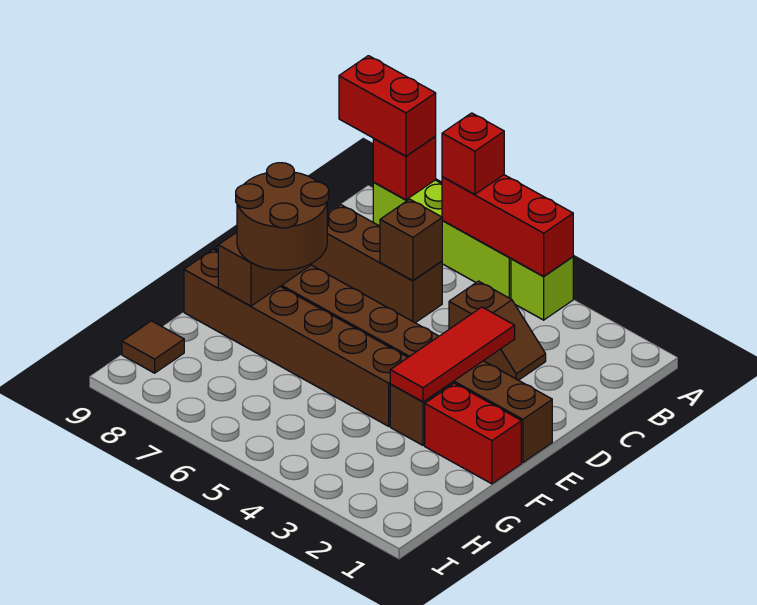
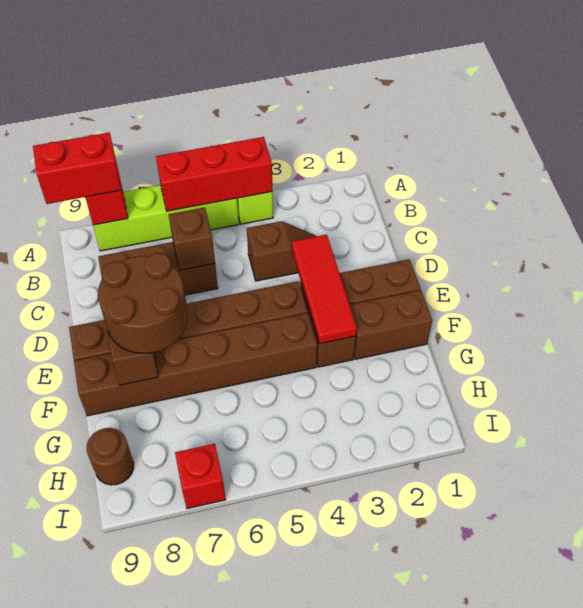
red 1x1 brick [442,113,504,194] -> red 1x1 brick moved to [175,444,226,509]
red 1x2 brick [425,383,521,484] -> brown 1x2 brick [350,290,432,359]
brown 1x1 tile [122,321,184,373] -> brown 1x1 round brick [87,428,134,485]

